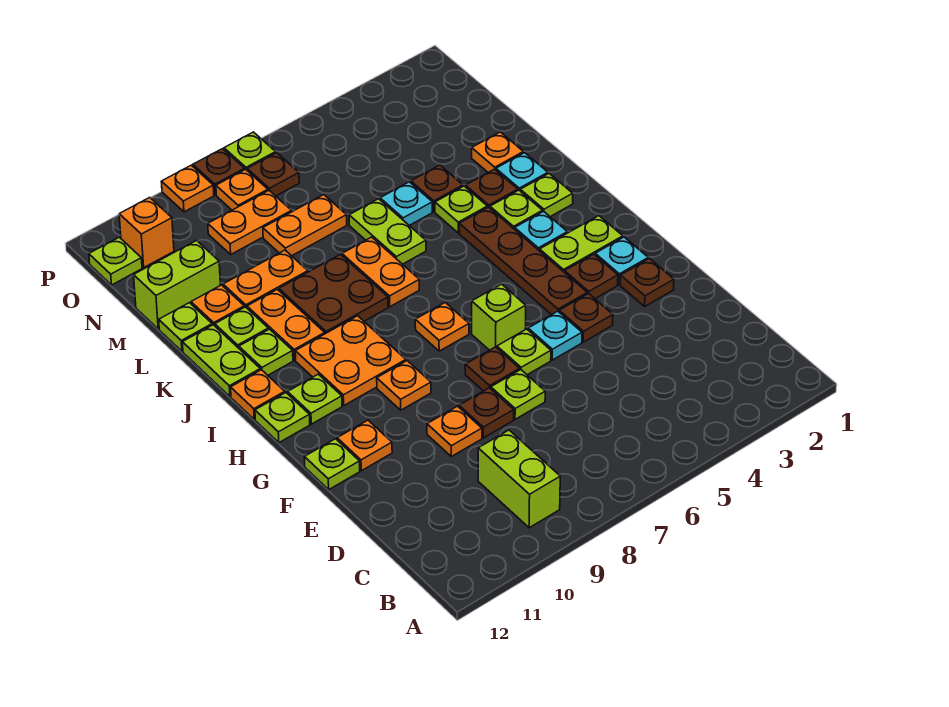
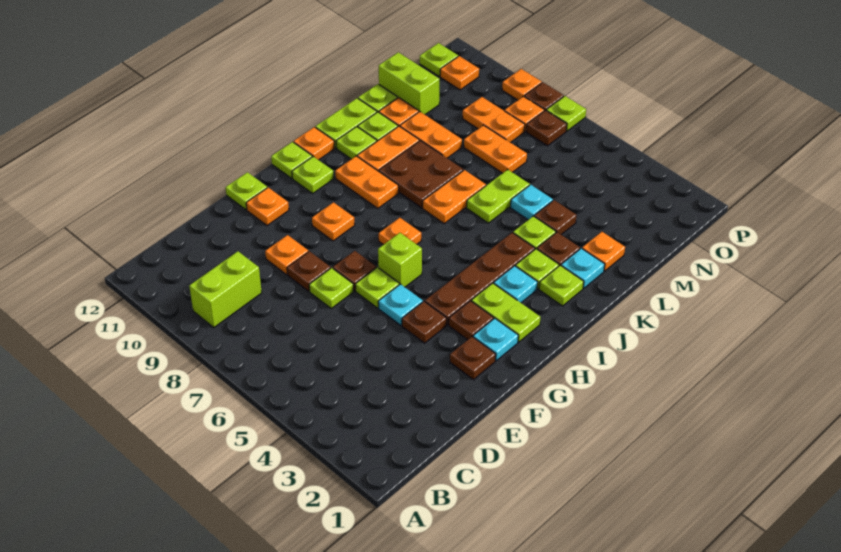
orange 2x2 plate [295,316,406,405] -> orange 1x2 plate [335,156,399,208]
orange 1x1 brick [119,197,174,267] -> orange 1x1 plate [440,56,479,90]

